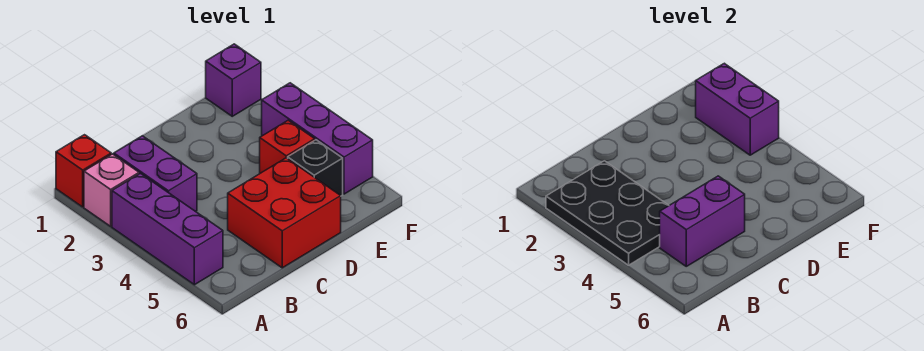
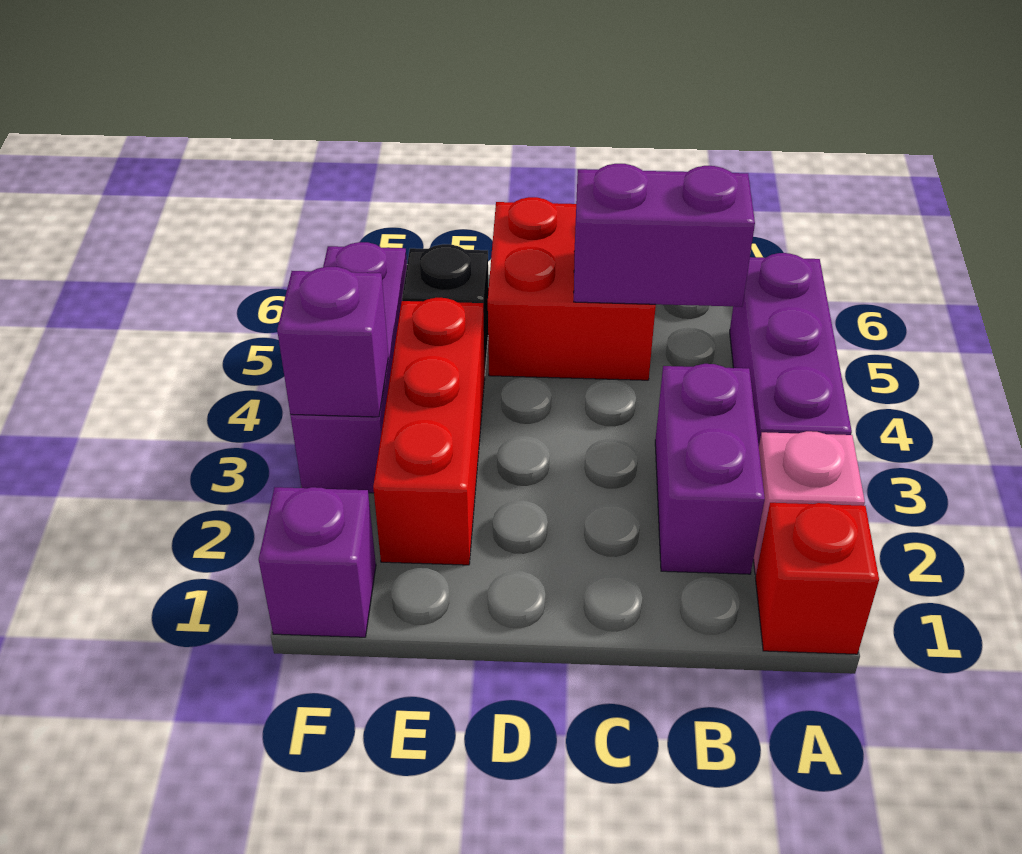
black 2x3 plate [546,161,669,265] -> none
red 1x1 brick [260,120,315,173] -> red 1x3 brick [373,298,485,565]
purple 1x2 brick [696,63,779,155] -> purple 1x1 brick [277,267,388,417]

